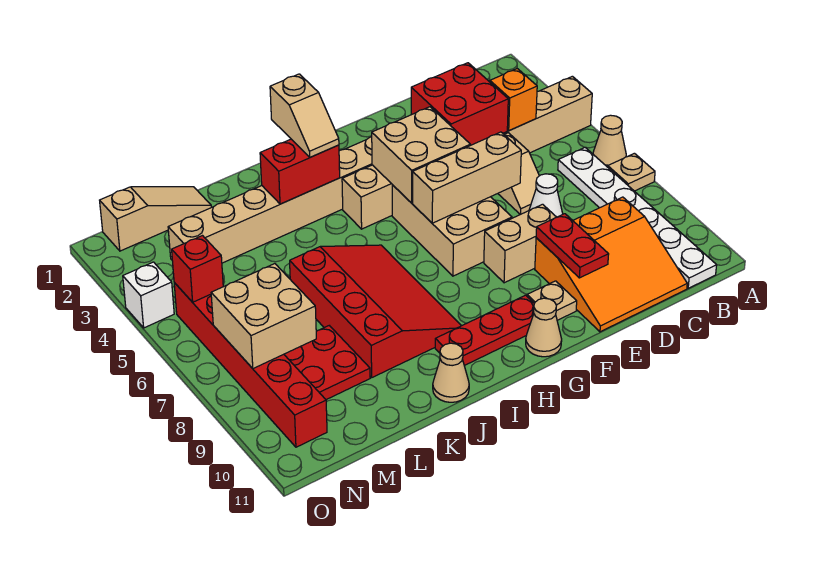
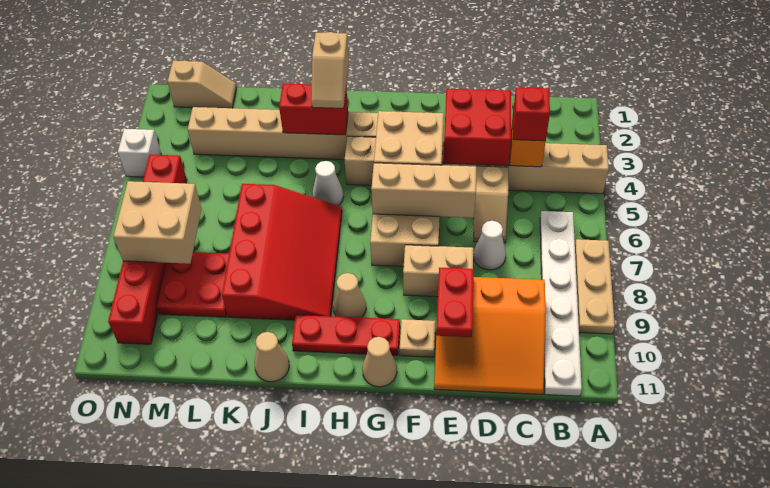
tan 1x1 cone [593,115,626,167] -> tan 1x1 cone moved to [333,273,366,318]
tan 1x1 plate [608,153,655,191] -> tan 1x3 plate [575,239,615,334]
none -> white 1x1 cone [313,161,344,206]
tan 1x3 slope [100,187,211,251] -> tan 1x2 slope [168,60,237,108]
red 1x1 brick [172,236,223,302] -> red 1x1 brick moved to [513,87,550,141]

